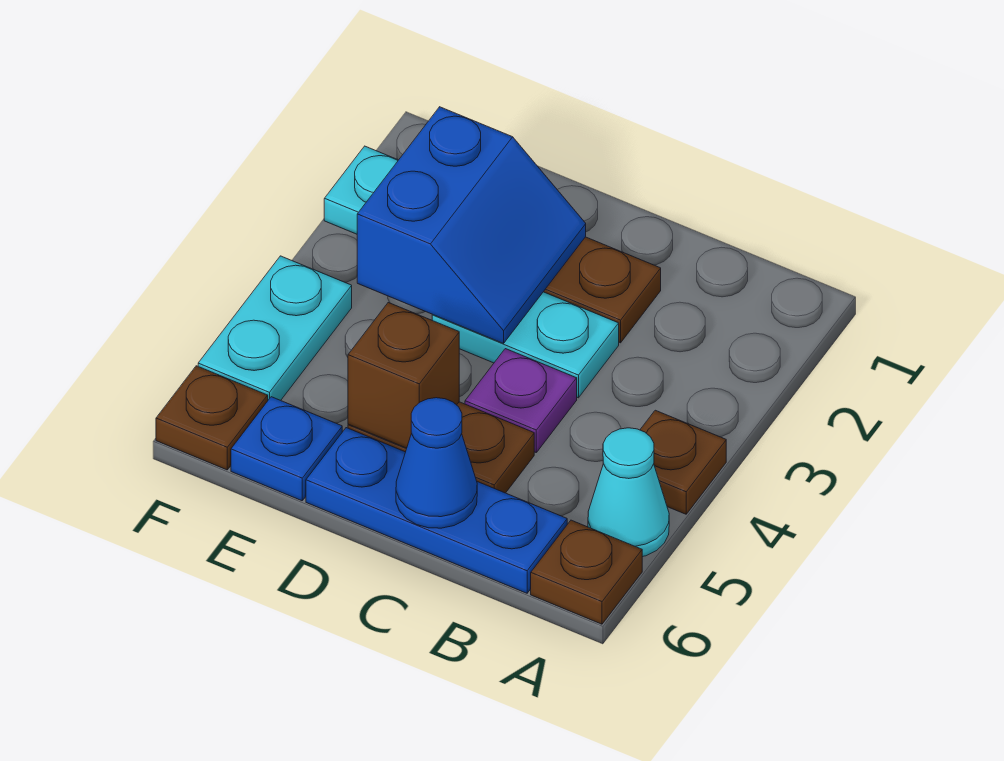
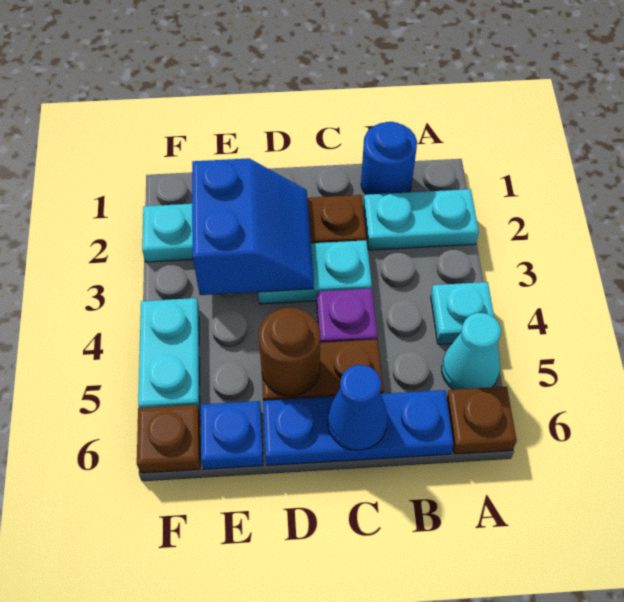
none -> cyan 1x2 plate [363,189,479,250]
brown 1x1 plate [640,410,726,514] -> cyan 1x1 plate [431,282,494,344]
none -> blue 1x1 round brick [361,122,417,195]
brown 1x1 brick [348,303,459,448] -> brown 1x1 round brick [258,308,321,396]

